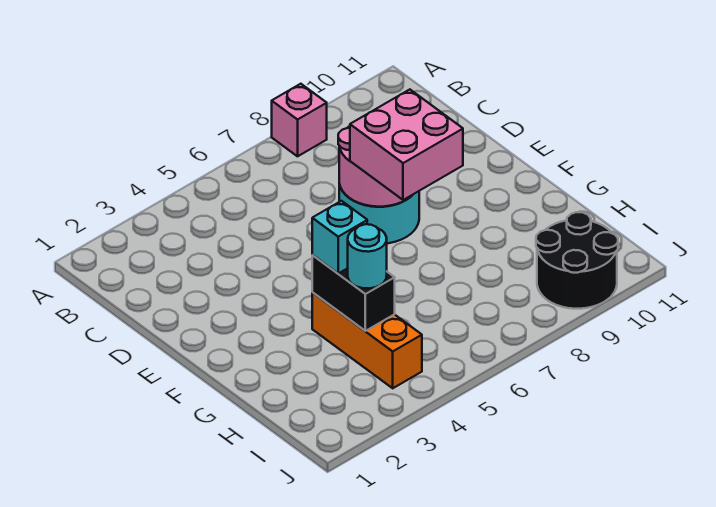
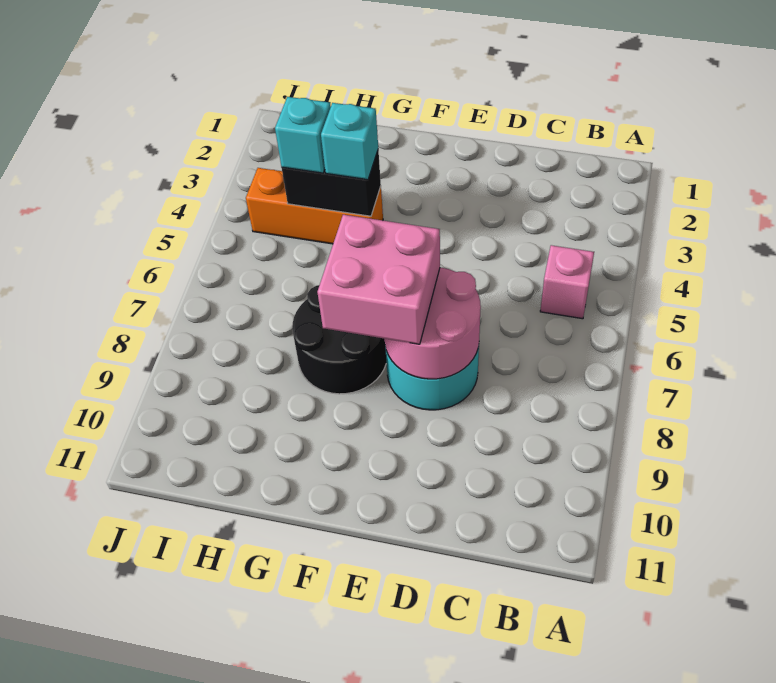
pink 1x1 brick [272,84,327,156] -> pink 1x1 brick moved to [540,245,594,319]
cyan 1x1 round brick [348,224,387,288] -> cyan 1x1 brick [275,97,331,173]
black 2x2 round brick [536,212,618,309] -> black 2x2 round brick moved to [292,285,386,394]

